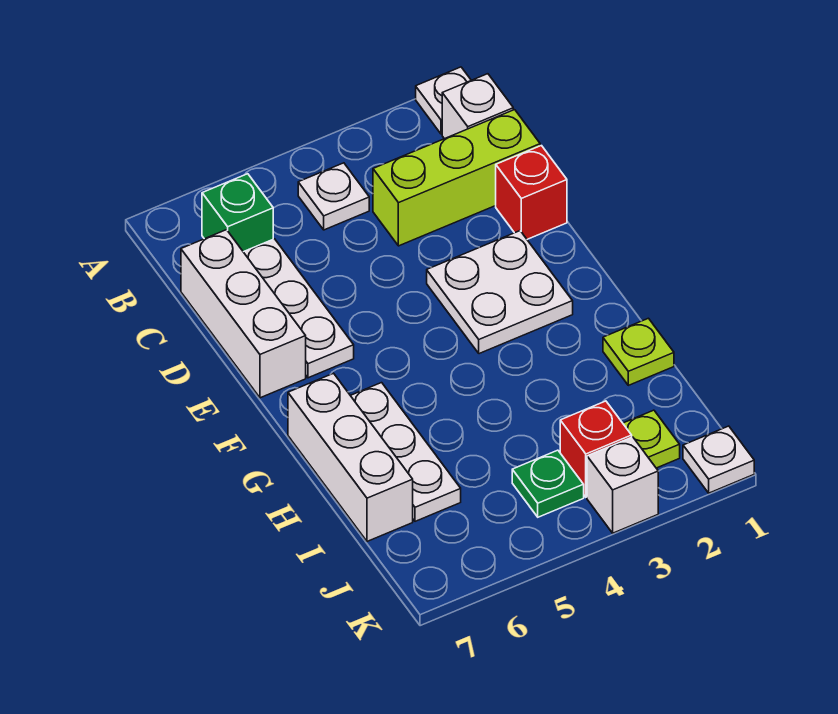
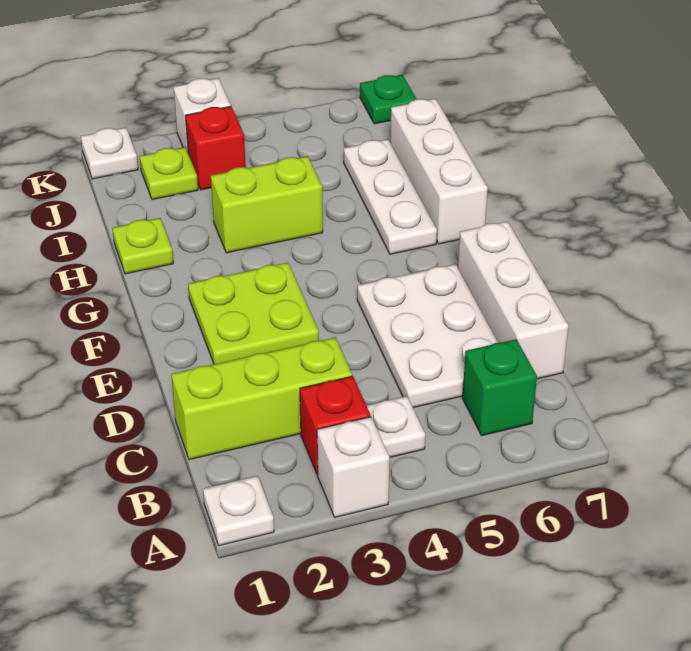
white 1x1 brick [442,74,513,139] -> white 1x1 brick moved to [317,417,390,517]
white 1x3 plate [244,239,354,378] -> white 2x3 plate [357,264,498,408]
red 1x1 brick [496,146,567,239] -> red 1x1 brick moved to [300,376,371,475]
white 2x2 plate [427,231,573,354] -> lime 2x2 plate [188,263,319,364]
none -> lime 1x2 brick [211,156,323,253]
green 1x1 plate [512,450,584,517] -> green 1x1 plate moved to [360,75,416,124]

